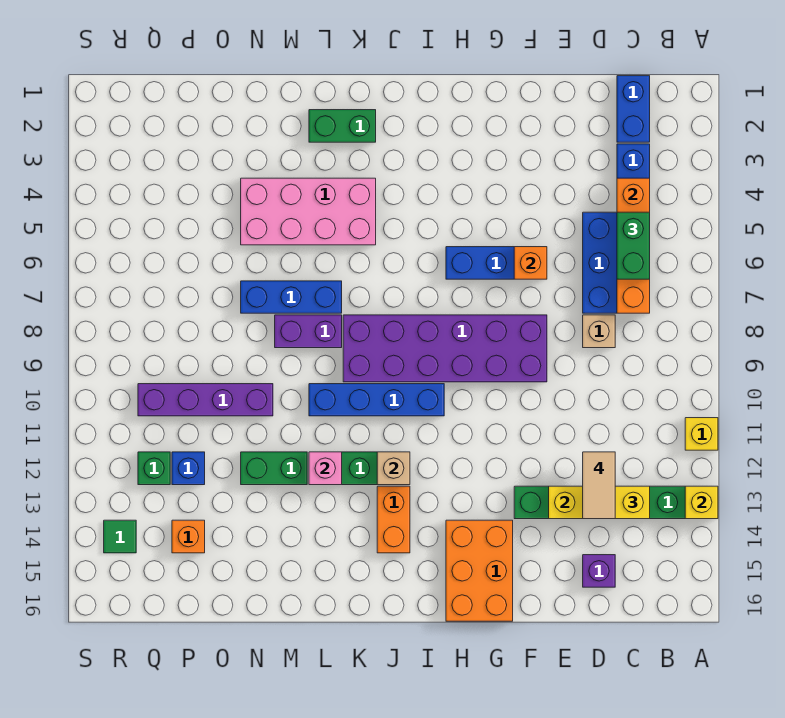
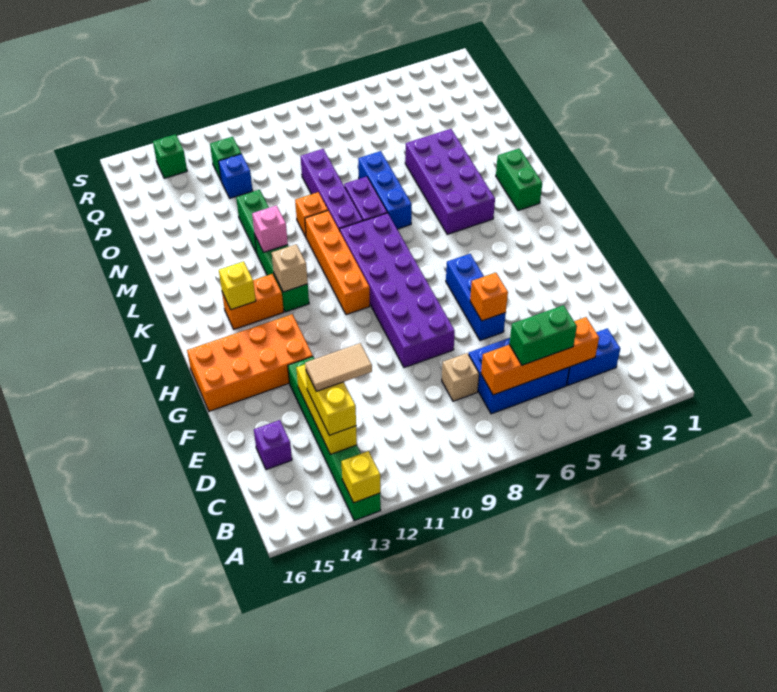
yellow 1x1 brick [685,418,718,450] -> yellow 1x1 brick moved to [219,262,256,310]
blue 1x2 brick [617,76,650,142] -> none
orange 2x3 brick [446,520,513,621] -> orange 2x4 brick [187,314,313,411]
blue 1x4 brick [309,384,444,416] -> orange 1x4 brick [305,211,370,315]
pink 2x4 brick [241,178,376,245] -> purple 2x4 brick [405,129,495,234]
purple 1x4 brick [138,384,273,416] -> purple 1x4 brick moved to [301,149,363,231]
orange 1x1 brick [172,520,205,553] -> orange 1x1 brick moved to [295,192,328,237]
green 1x1 tile [104,520,136,553] -> green 1x1 brick [153,134,187,178]

